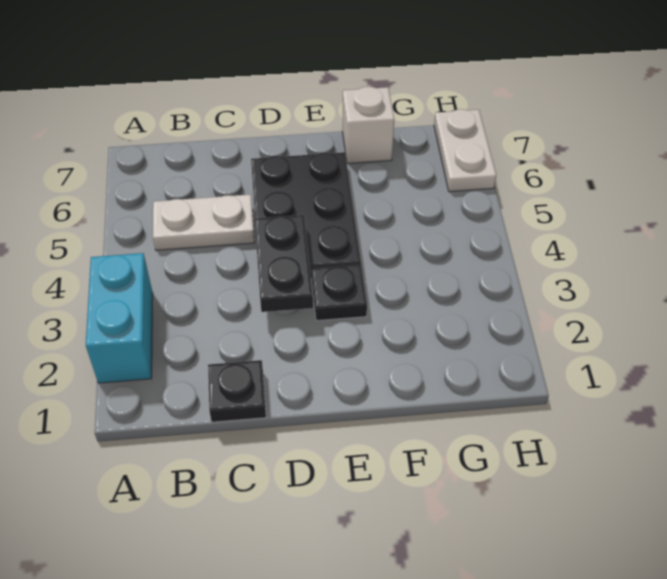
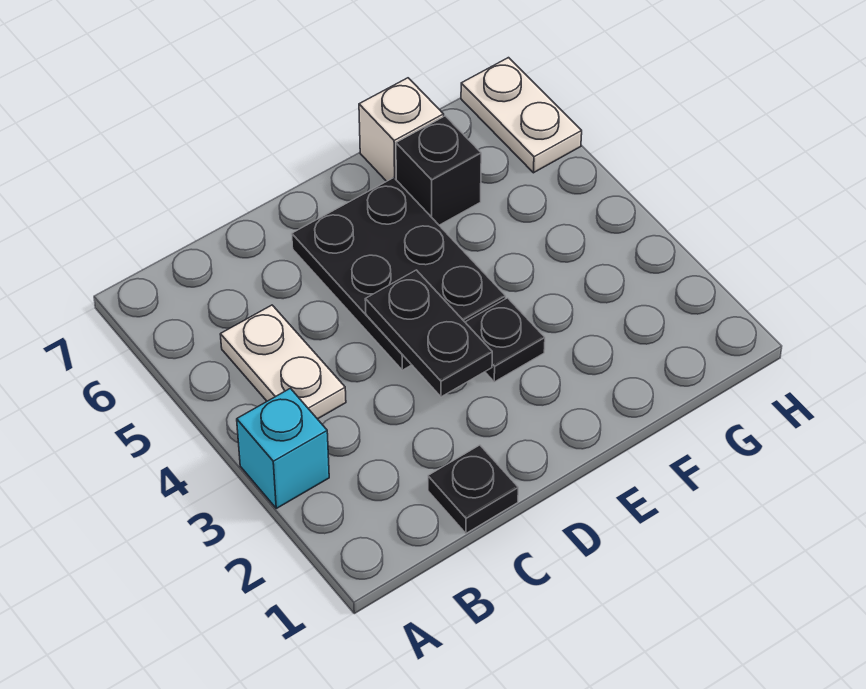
cyan 1x2 brick [86,253,153,383] -> cyan 1x1 brick [237,388,329,508]
white 1x2 plate [153,194,255,250] -> white 1x2 plate turned to [220,305,346,419]
none -> black 1x1 brick [396,116,481,225]

